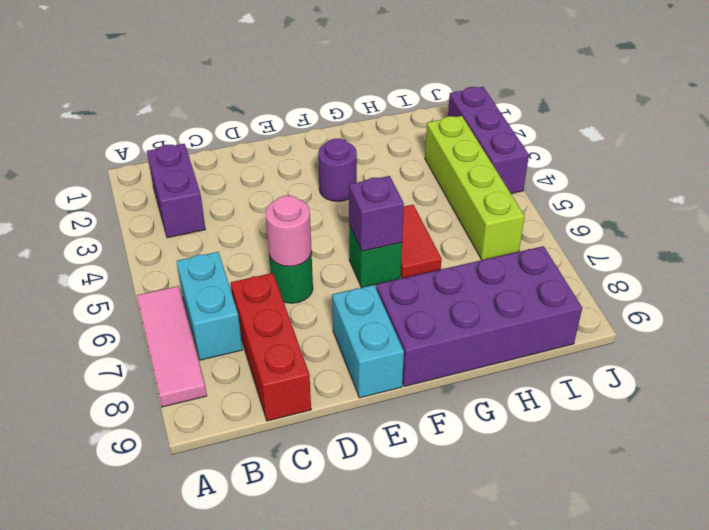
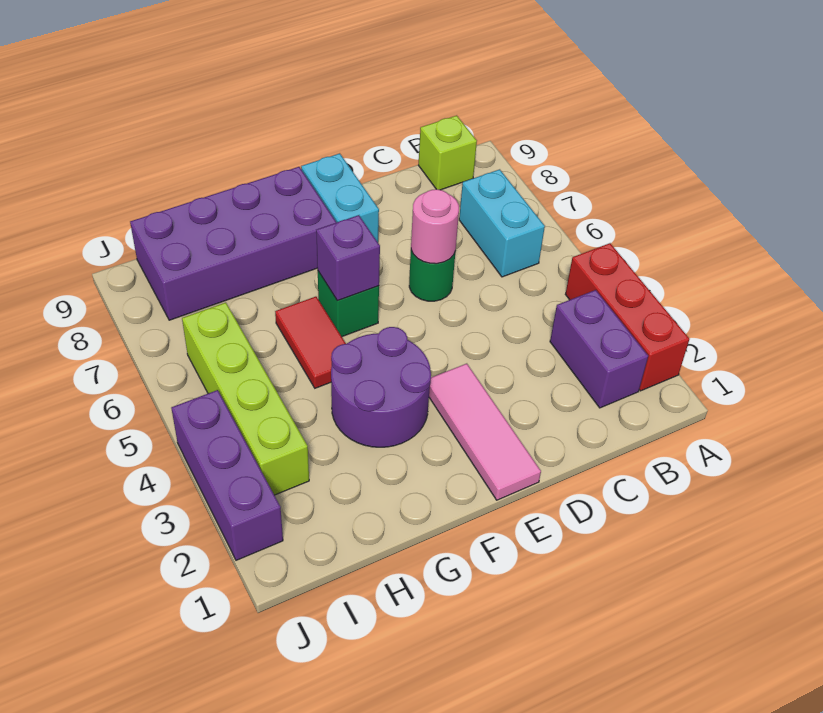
pink 1x3 tile [137,286,207,407] -> pink 1x3 tile moved to [429,364,541,500]
none -> lime 1x1 brick [419,116,477,190]
red 1x3 brick [231,273,311,421] -> red 1x3 brick moved to [565,243,689,391]
purple 1x1 round brick [318,138,357,201] -> purple 2x2 round brick [331,327,431,447]

